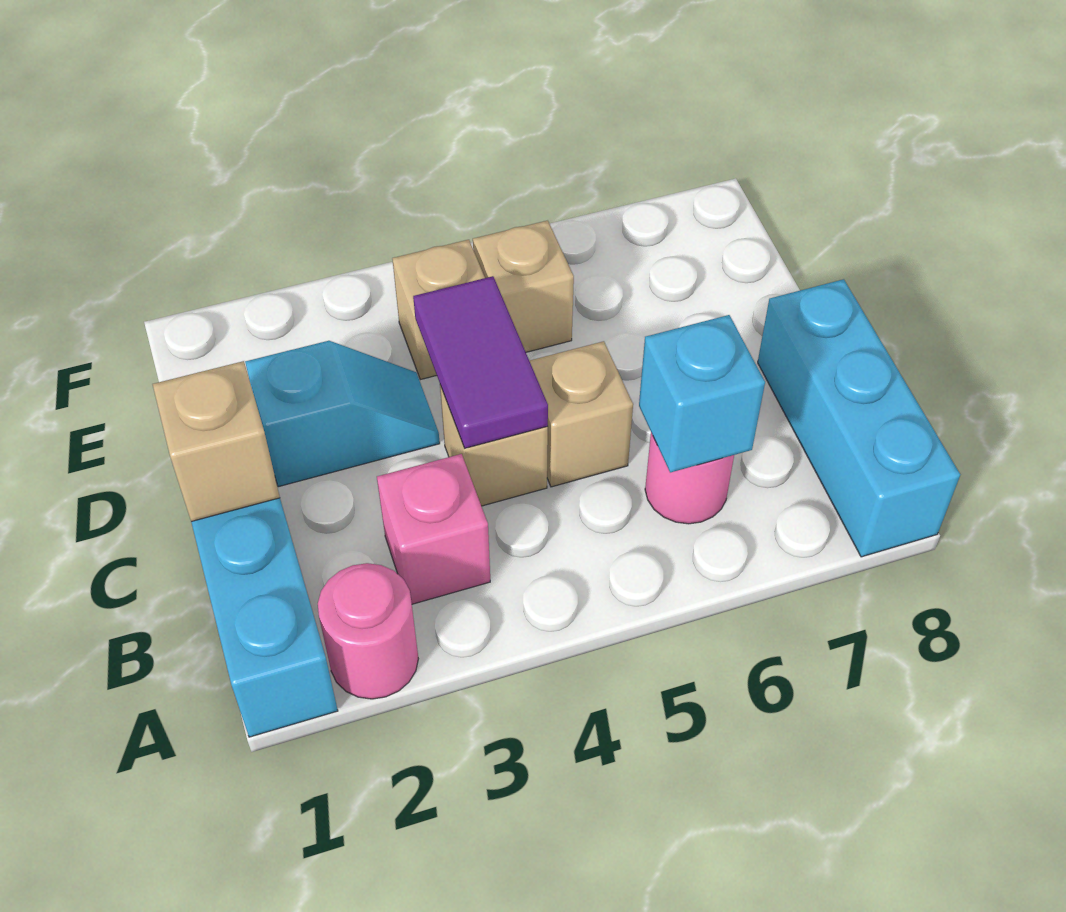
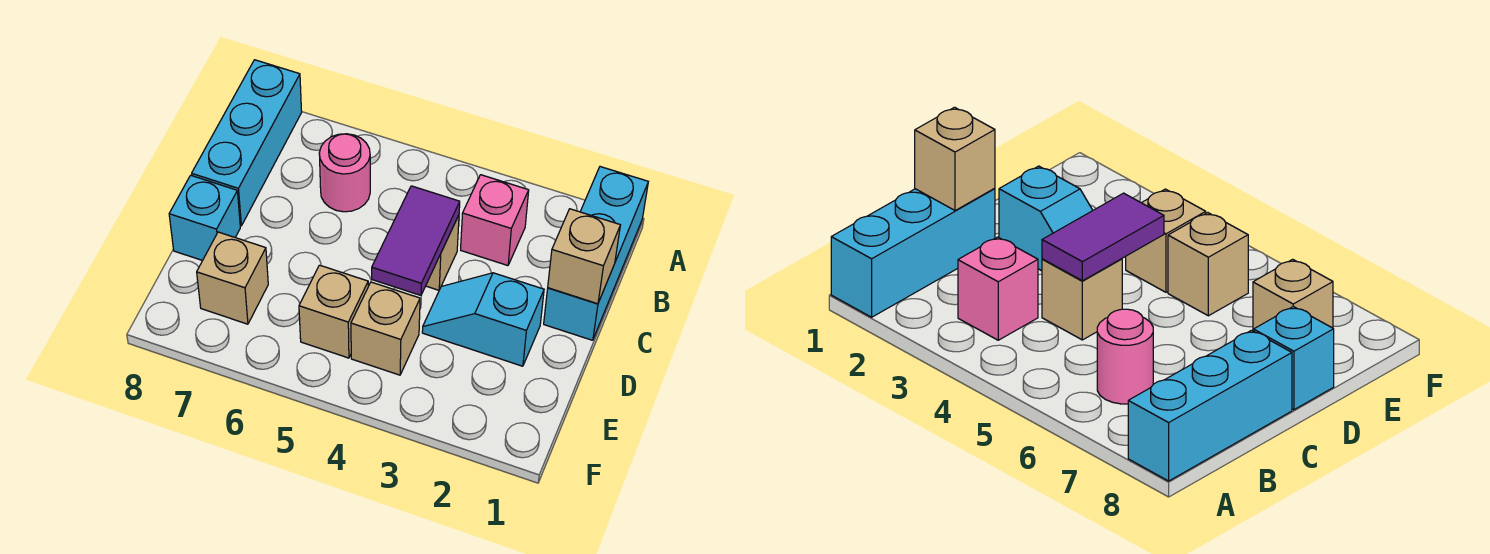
pink 1x1 round brick [318,563,418,699] -> none
cyan 1x1 brick [639,315,765,473] -> cyan 1x1 brick moved to [169,175,240,261]
tan 1x1 brick [530,341,633,487] -> tan 1x1 brick moved to [197,232,268,324]

